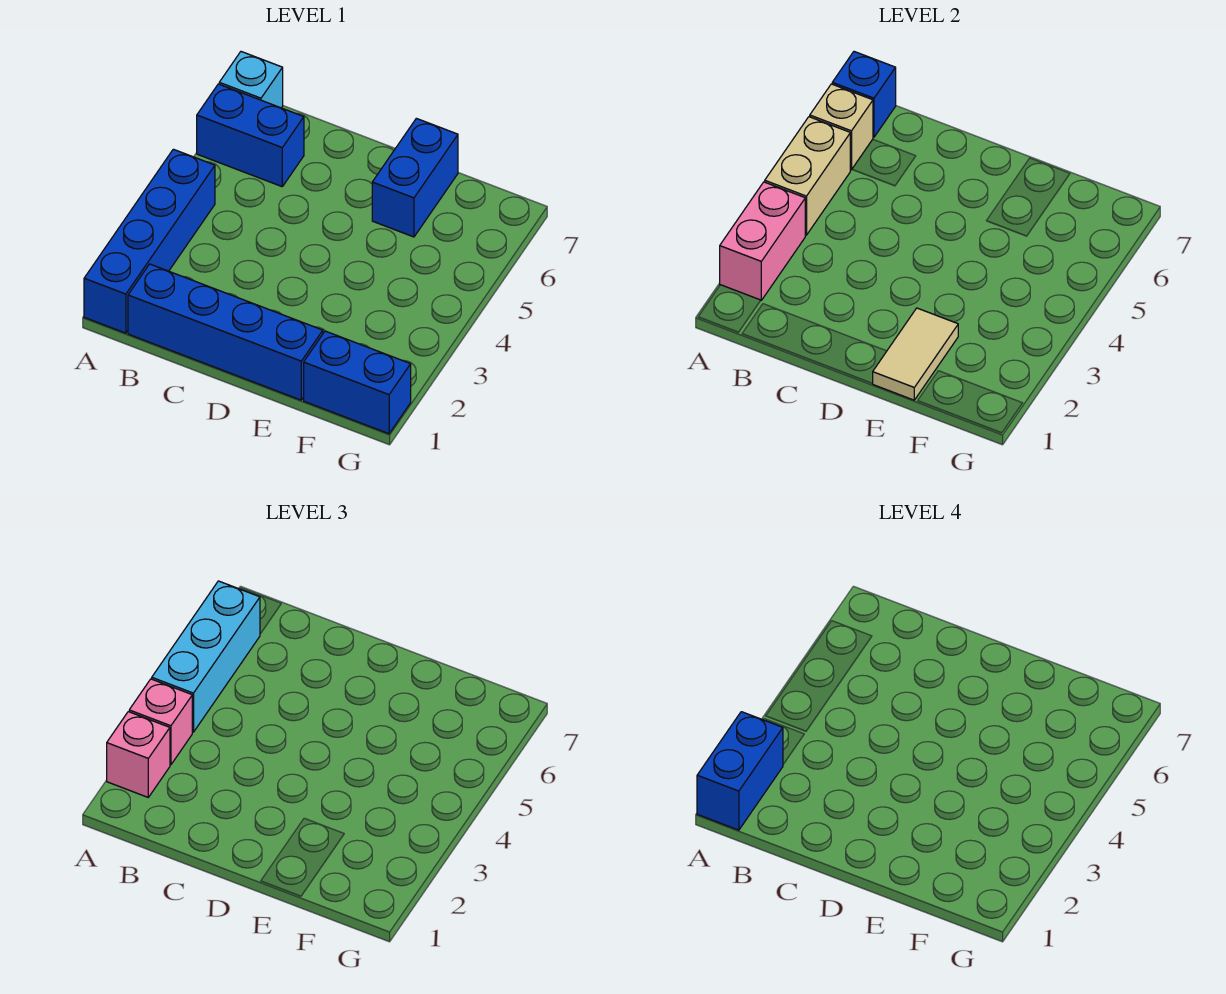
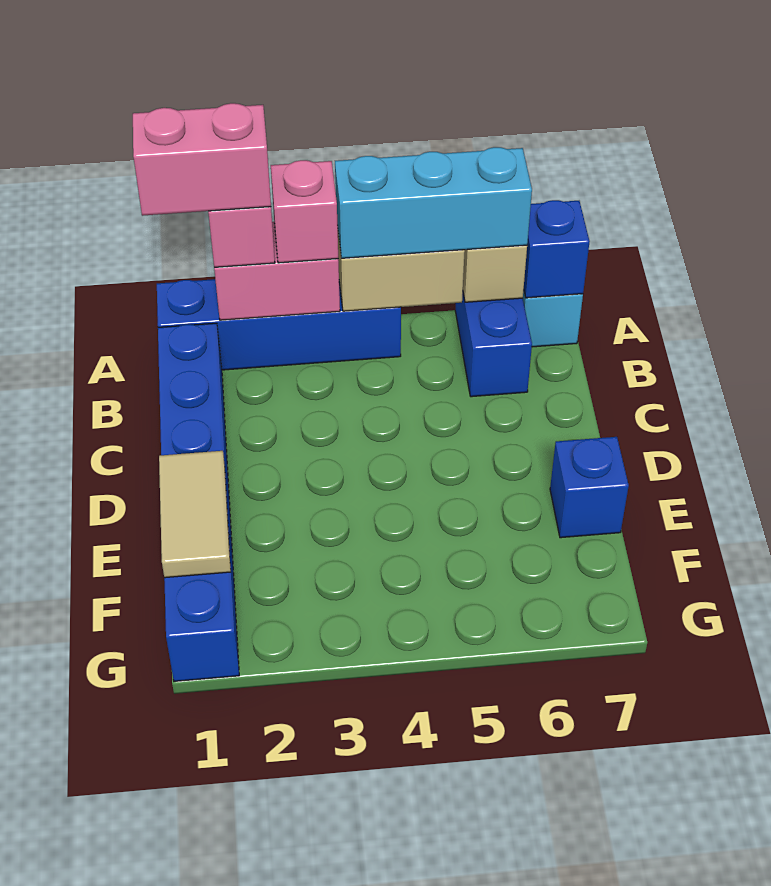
blue 1x2 brick [697,712,783,830] -> pink 1x2 brick [133,103,271,216]
tan 1x2 tile [872,308,958,400] -> tan 1x2 tile turned to [159,451,231,578]
blue 1x2 brick [372,118,458,237] -> blue 1x1 brick [550,437,629,538]

